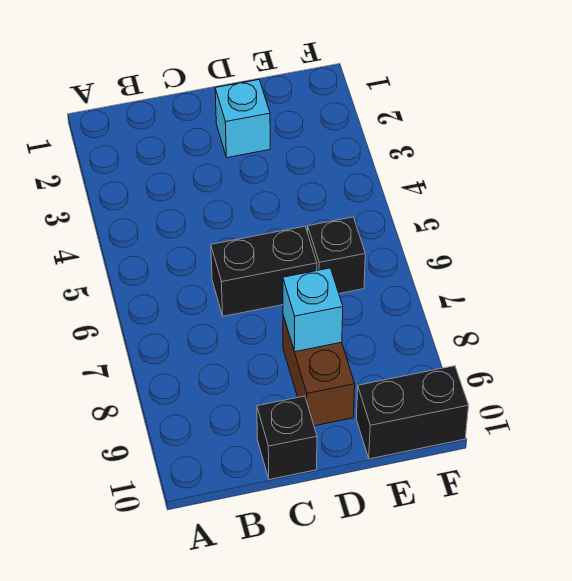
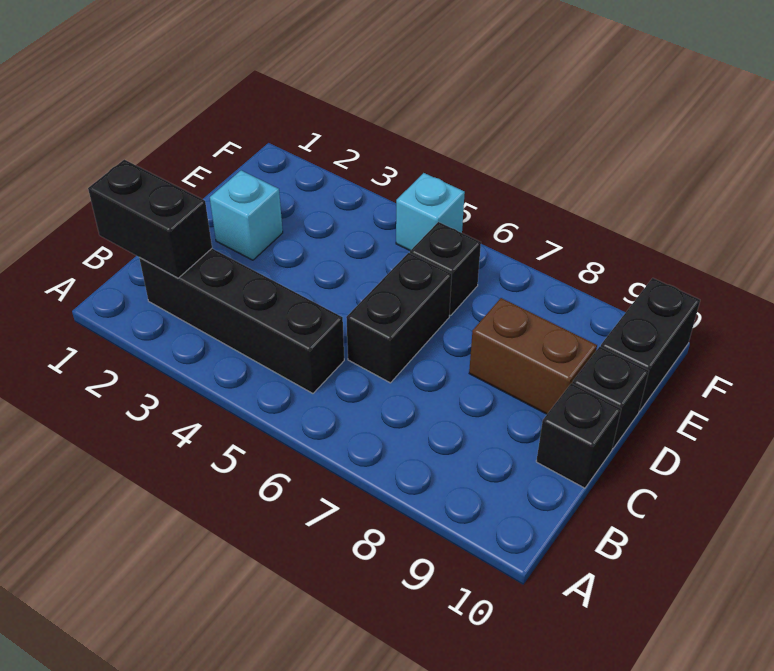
none -> black 1x2 brick [88,160,212,278]
none -> black 1x4 brick [139,249,344,393]
cyan 1x1 brick [283,268,343,352] -> cyan 1x1 brick moved to [396,173,465,251]
none -> black 1x1 brick [572,346,649,449]

